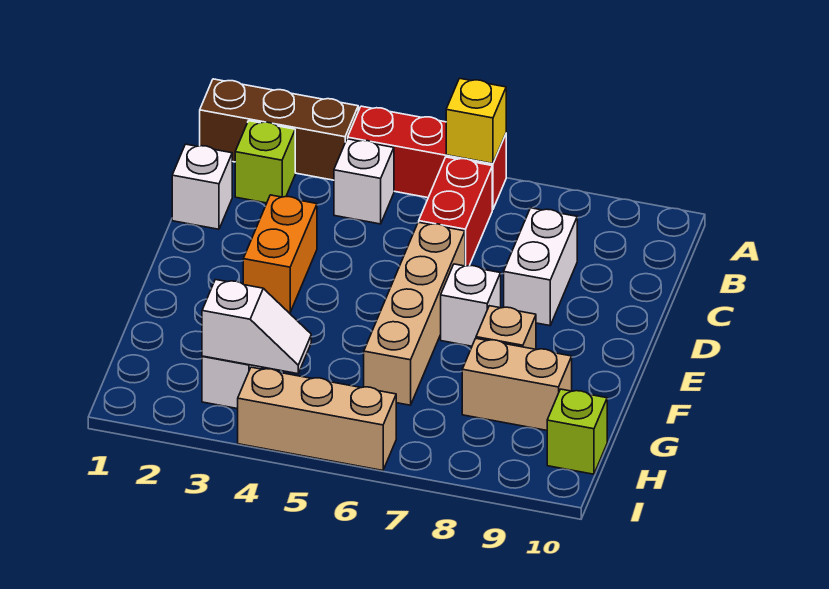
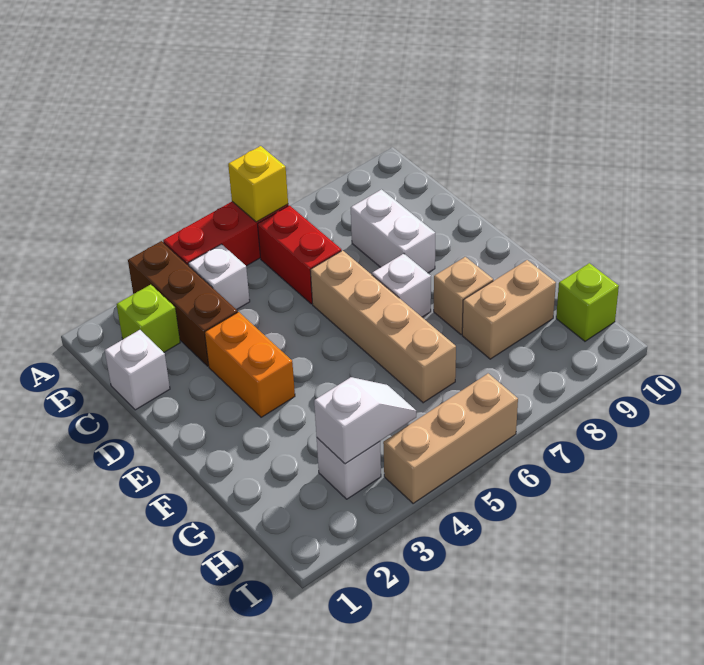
brown 1x3 brick [200,79,358,180] -> brown 1x3 brick turned to [128,241,238,366]

